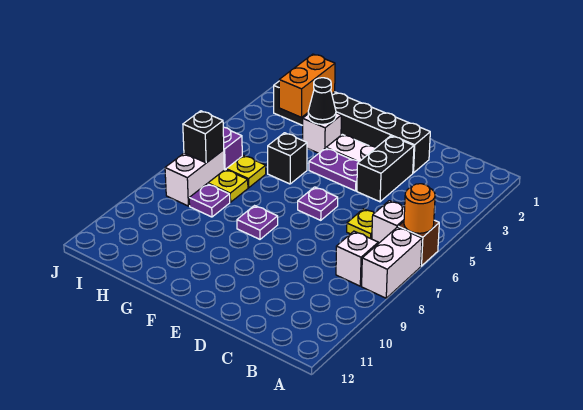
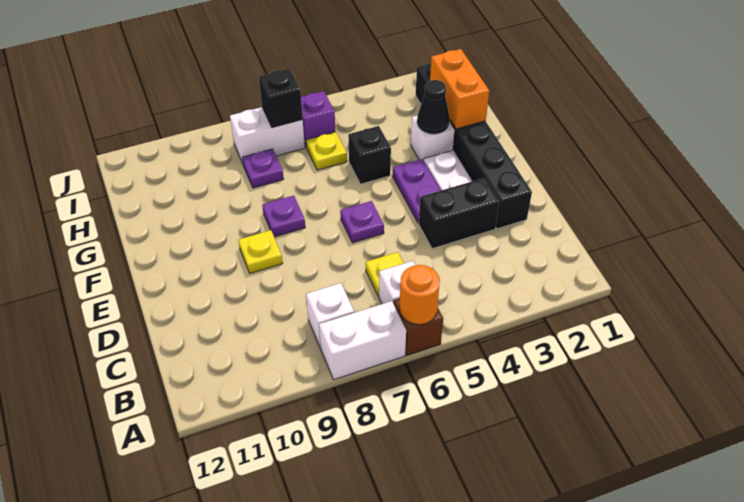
orange 1x2 brick [279,54,335,117] -> orange 1x2 brick turned to [430,49,489,129]
yellow 1x1 plate [208,169,248,202] -> yellow 1x1 plate moved to [238,230,283,273]

